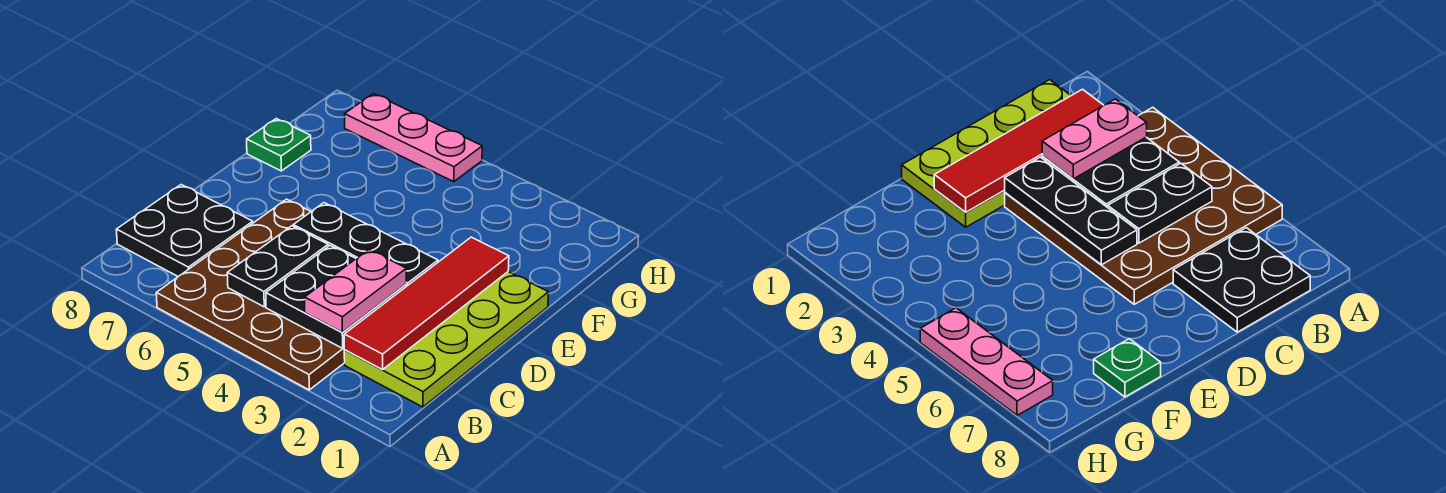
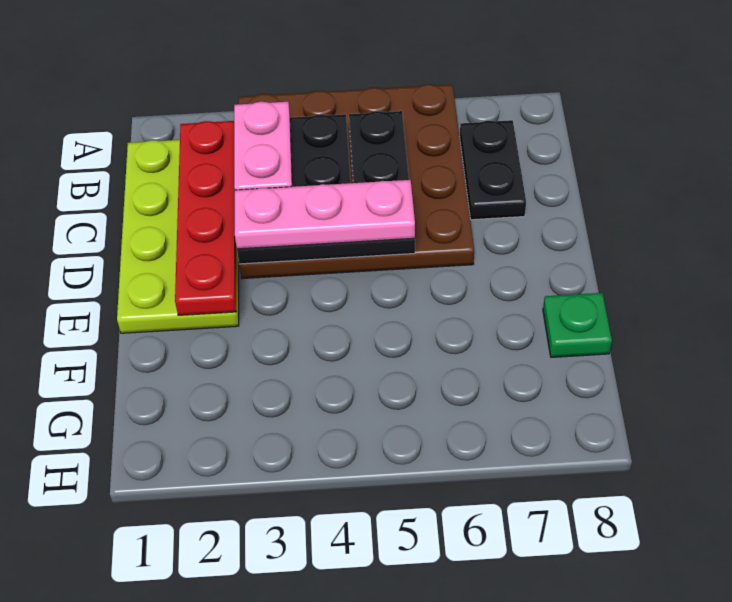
red 1x4 tile [344,237,509,370] -> red 1x4 plate [175,121,236,315]
black 2x2 plate [116,185,253,276] -> black 1x2 plate [460,120,526,220]
pink 1x3 plate [345,94,482,182] -> pink 1x3 plate moved to [235,180,415,249]

